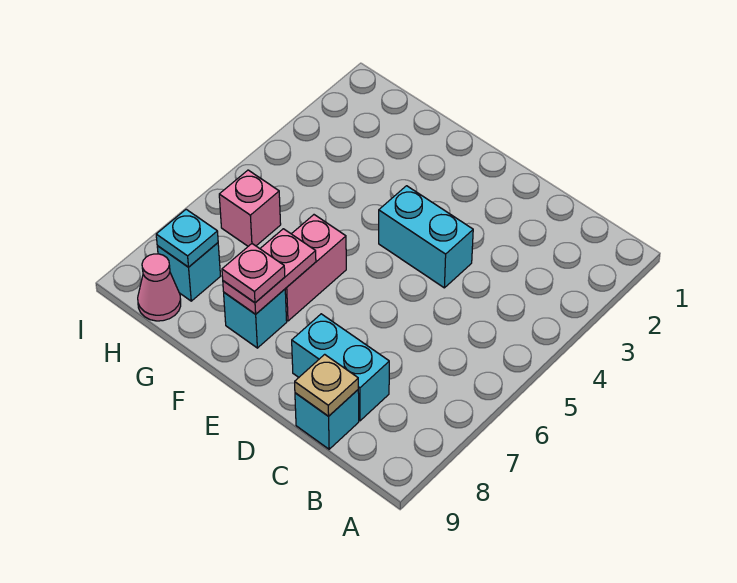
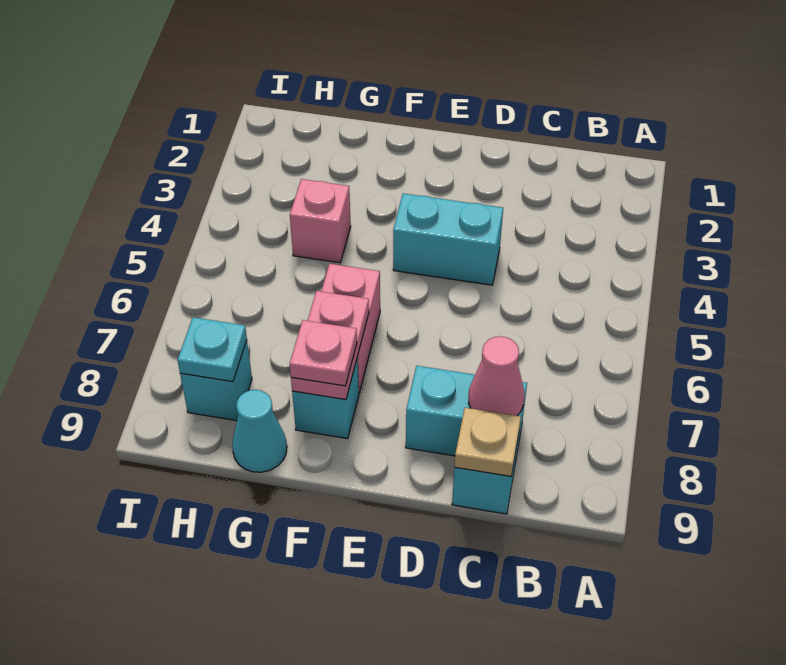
none -> cyan 1x1 cone [232,390,287,472]
pink 1x1 brick [219,170,281,246] -> pink 1x1 brick moved to [290,179,351,263]
pink 1x1 cone [138,254,181,321] -> pink 1x1 cone moved to [469,336,524,416]

